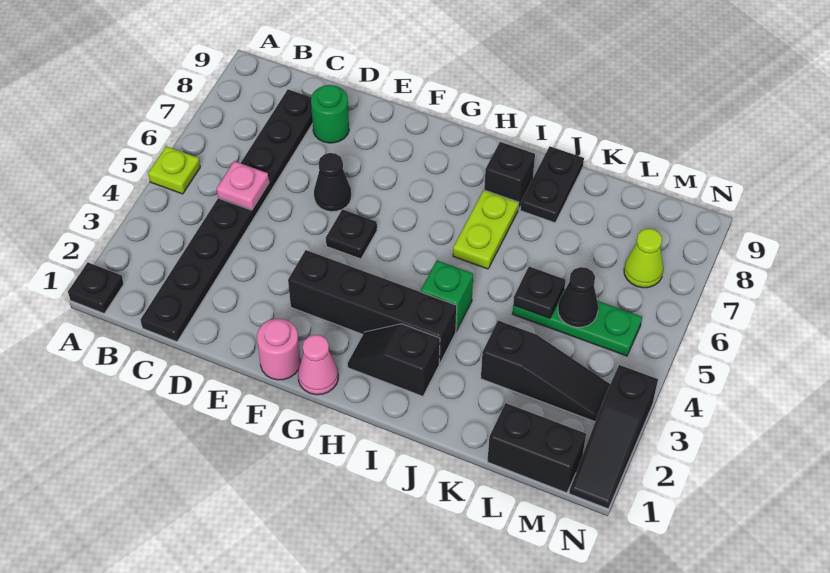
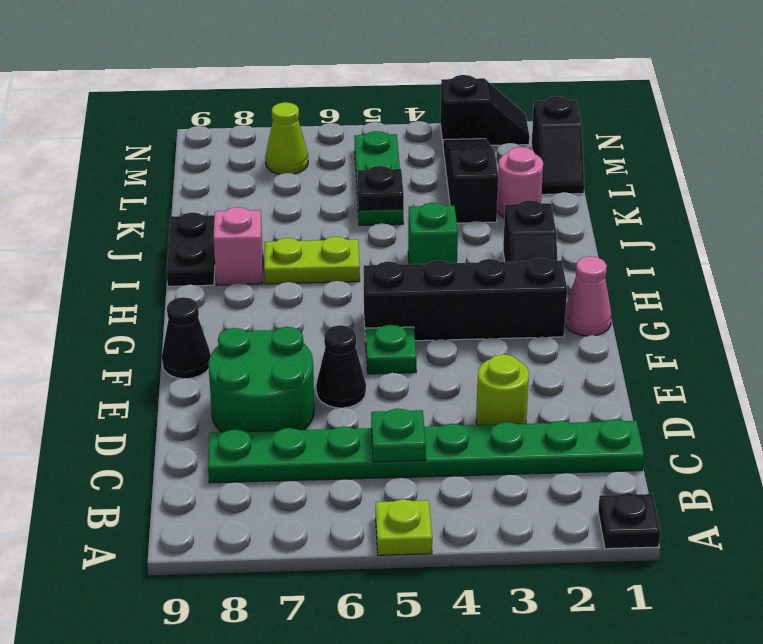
black 1x8 plate [141,89,313,342] -> green 1x8 plate [208,419,644,483]
pink 1x1 plate [217,161,269,210] -> green 1x1 plate [371,408,426,462]
none -> lime 1x1 round brick [476,354,529,425]
green 1x1 round brick [311,85,349,143] -> green 2x2 round brick [208,327,314,432]
pink 1x1 round brick [257,319,300,380] -> pink 1x1 round brick moved to [497,147,543,218]
black 1x4 brick [288,250,457,363] -> black 1x4 brick turned to [364,258,567,341]
black 1x1 plate [326,209,377,259] -> green 1x1 plate [366,325,416,374]
black 1x1 brick [484,142,535,210] -> pink 1x1 brick [213,207,263,285]
black 1x2 plate [520,146,584,223] -> black 1x2 plate turned to [166,213,215,286]
black 1x2 brick [487,403,586,493] -> black 1x2 slope [532,96,584,195]
black 1x1 cone [558,267,598,327] -> black 1x1 cone moved to [162,297,211,379]
black 1x3 slope [569,365,658,509] -> black 1x2 slope [440,75,530,145]

